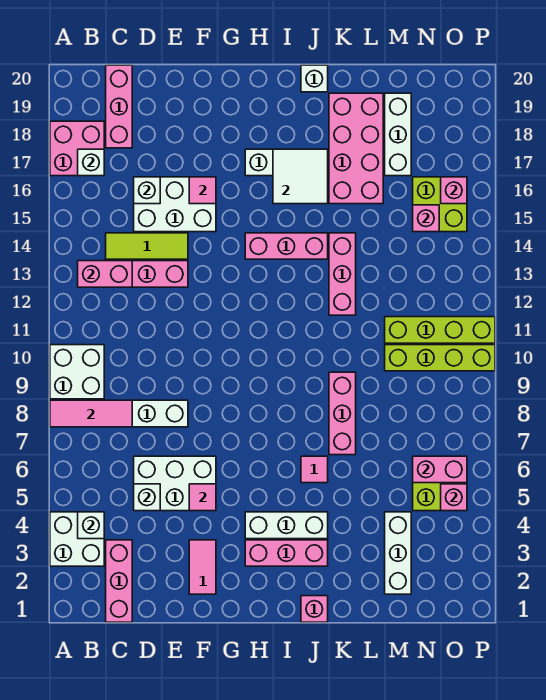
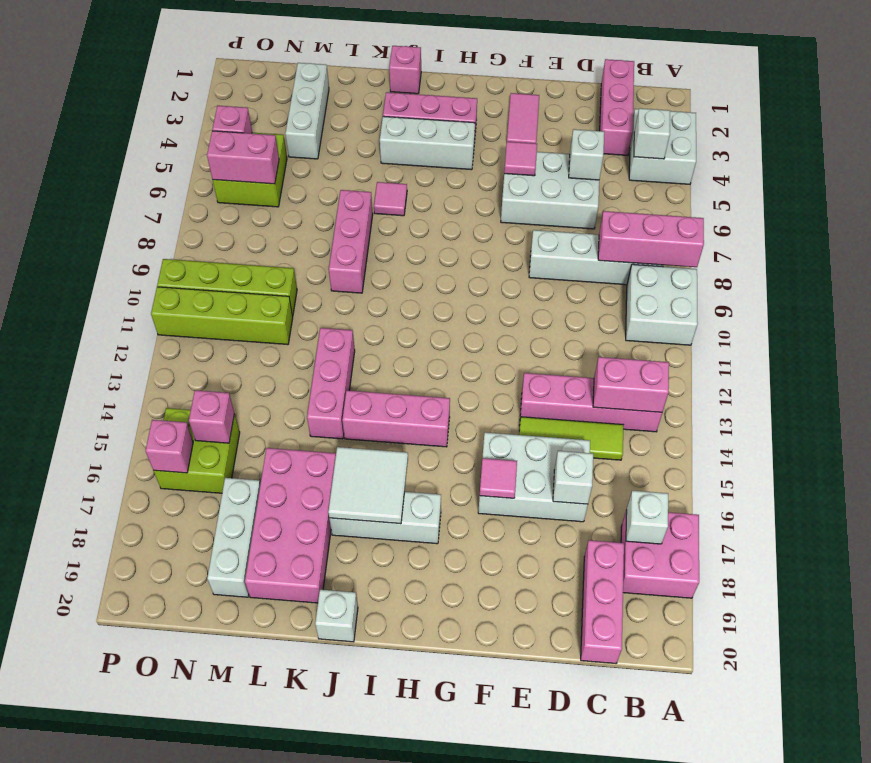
pink 1x3 tile [50,400,132,427] -> pink 1x3 brick [598,211,704,267]

